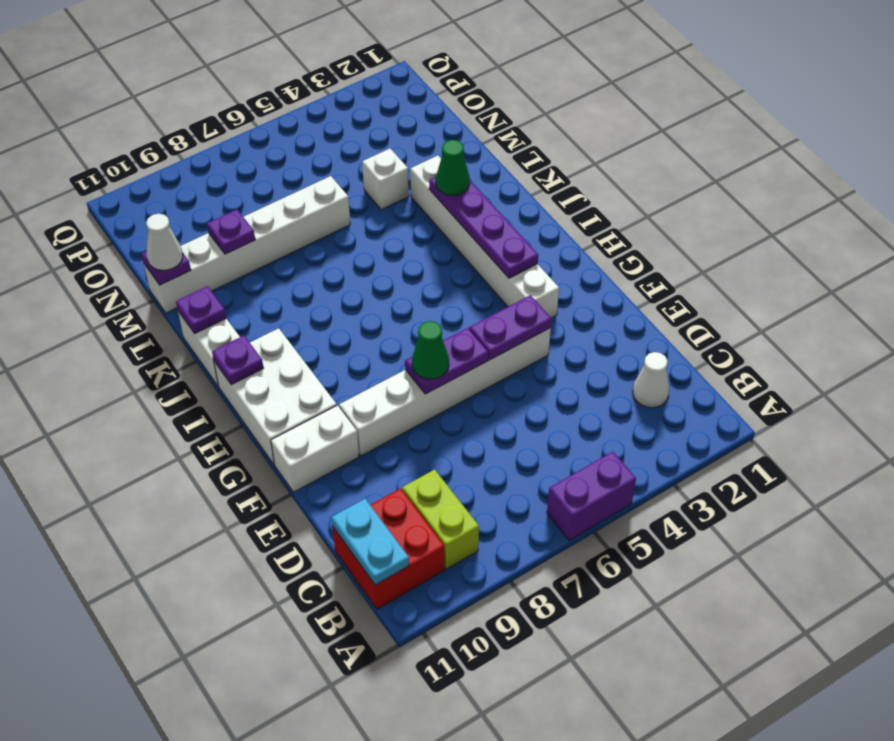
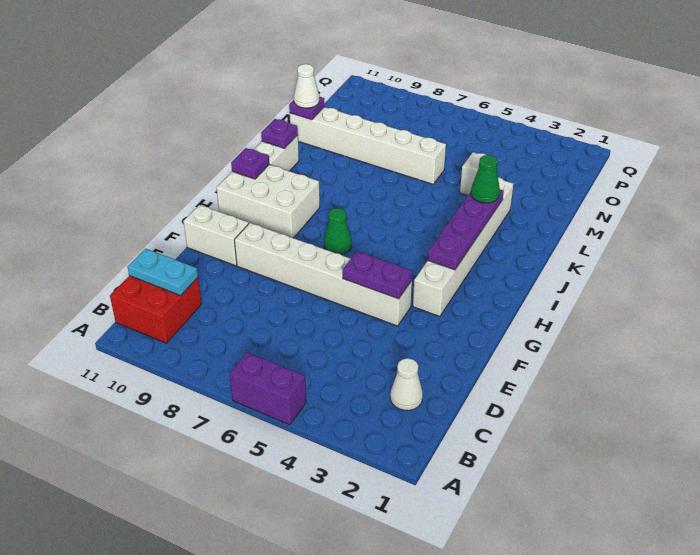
lime 1x2 brick [402,469,479,569] -> none
cyan 1x2 plate [331,499,409,585] -> cyan 1x2 plate turned to [128,249,198,296]
purple 1x2 plate [405,328,489,394] -> none
green 1x1 cone [412,321,449,379] -> green 1x1 cone moved to [324,208,352,255]
white 2x3 brick [214,328,337,465] -> white 2x3 brick turned to [216,165,320,238]
purple 1x1 plate [207,209,255,254] -> none

